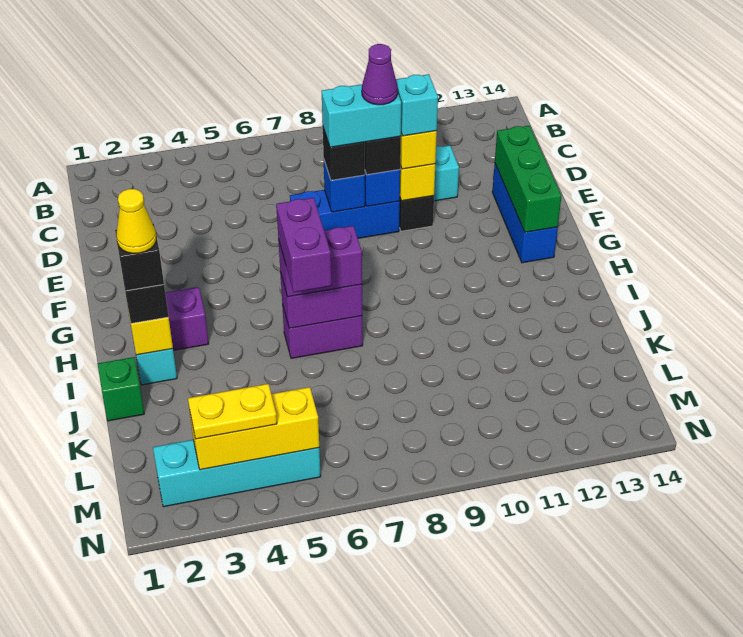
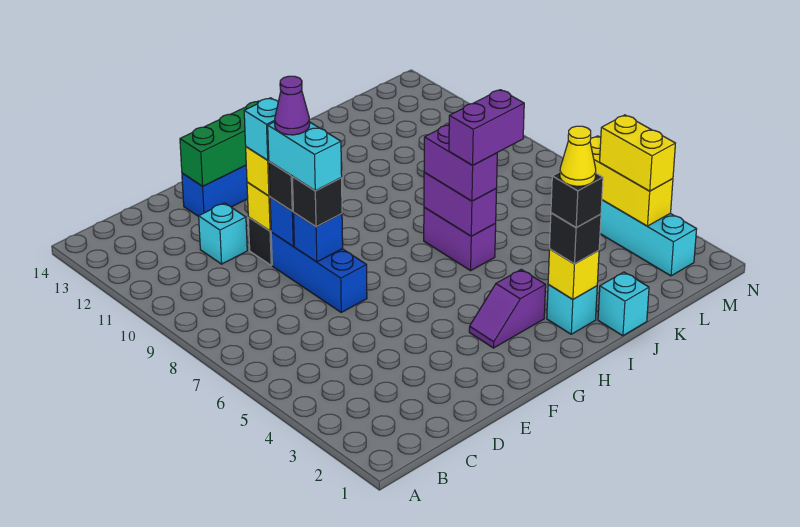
green 1x1 brick [97,357,144,421] -> cyan 1x1 brick [598,272,649,336]
yellow 1x2 plate [188,384,277,439] -> yellow 1x2 brick [600,115,675,191]

